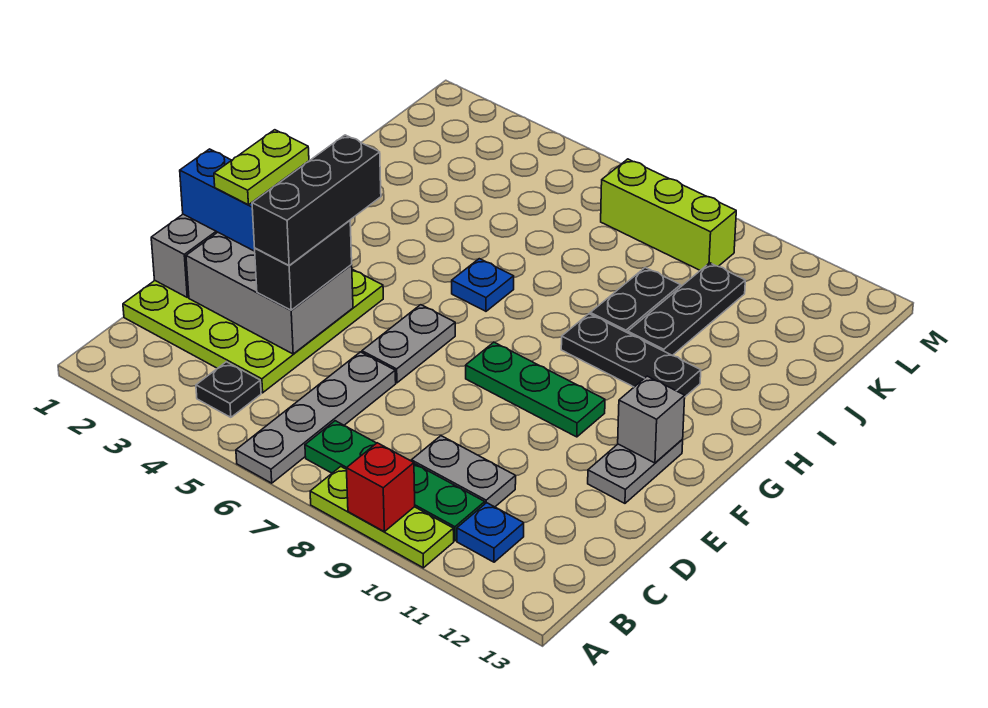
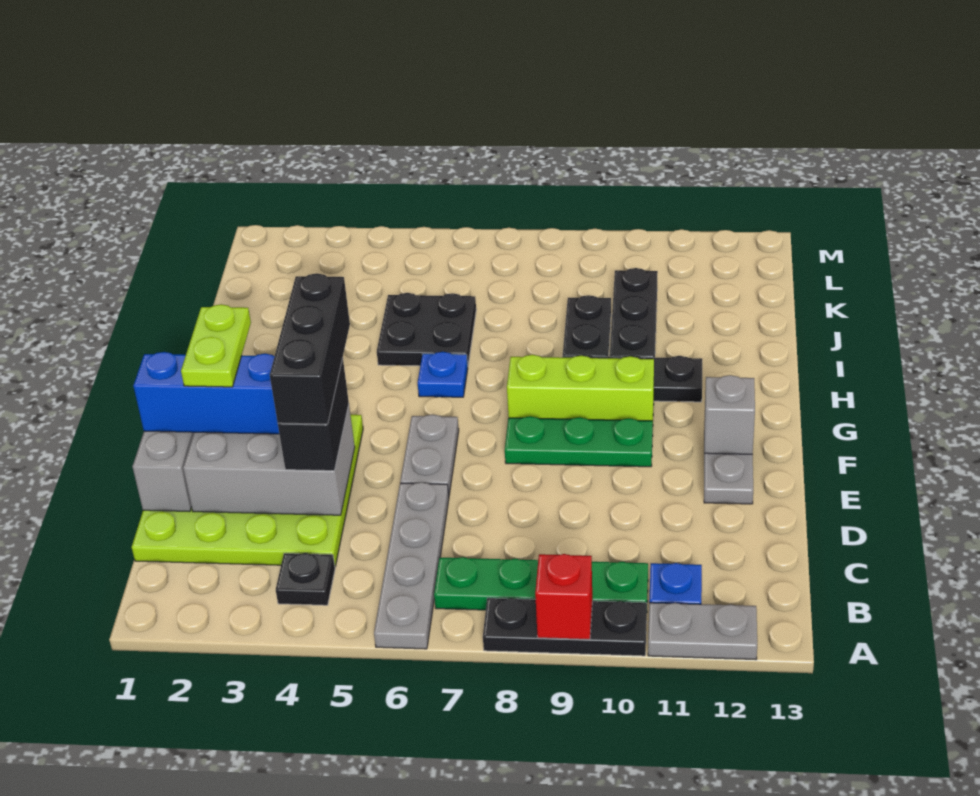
lime 1x3 plate [310,466,454,568] -> black 1x3 plate [483,598,647,656]
grey 1x2 plate [411,436,516,507] -> grey 1x2 plate moved to [648,603,757,660]
none -> black 2x2 plate [377,293,476,366]
lime 1x3 brick [601,159,736,270] -> lime 1x3 brick moved to [507,355,654,421]

